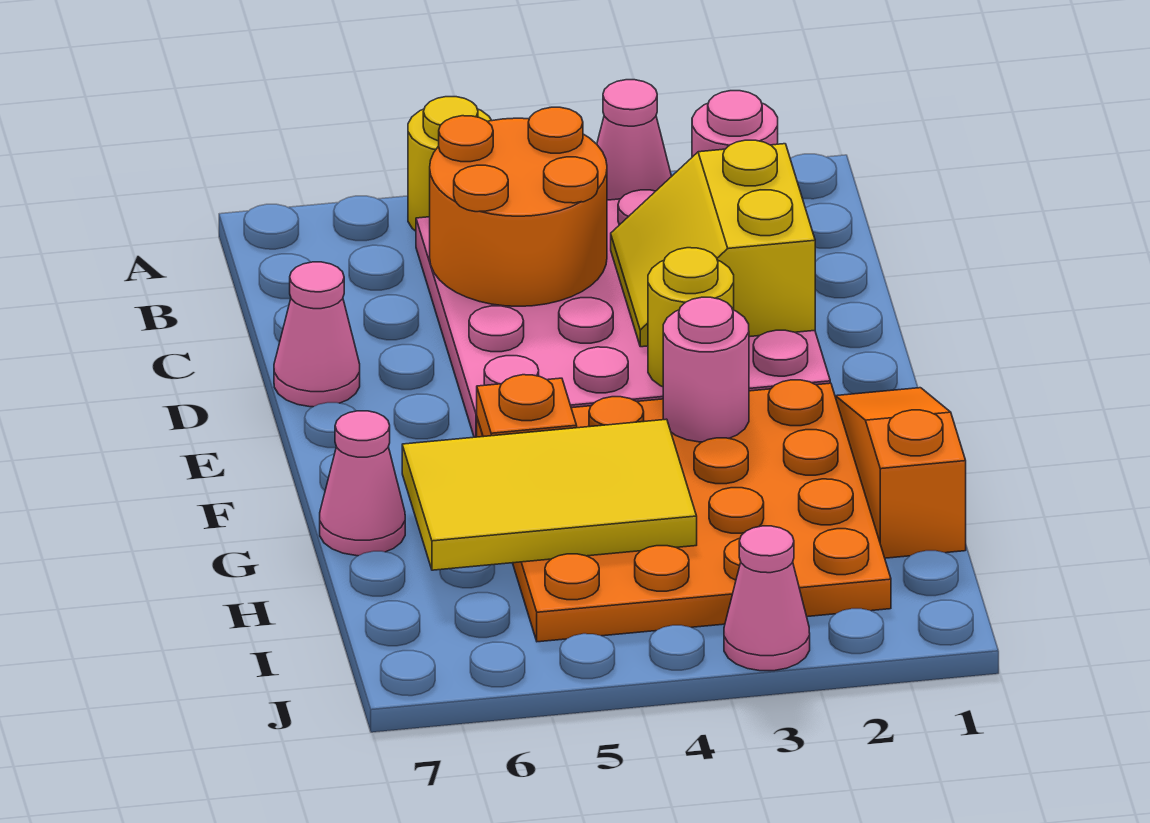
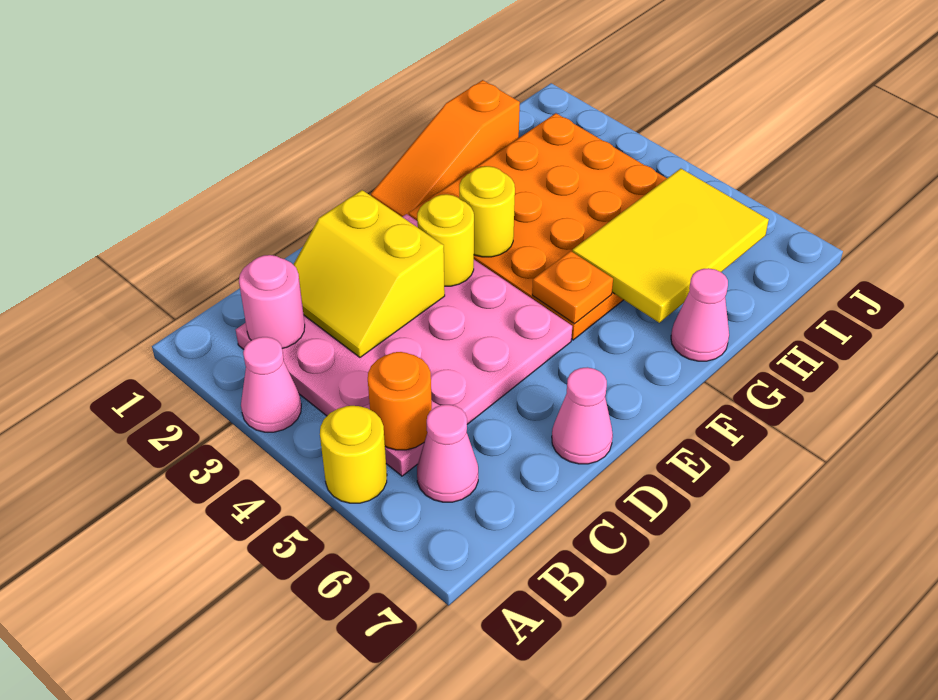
orange 2x2 round brick [430,107,607,306] -> orange 1x1 round brick [368,352,432,450]
yellow 2x2 slope [611,140,815,347] -> yellow 2x2 slope turned to [293,190,445,357]
pink 1x1 round brick [663,297,749,442] -> yellow 1x1 round brick [459,166,515,257]
yellow 2x3 tile [402,419,697,570] -> yellow 2x3 tile turned to [572,168,769,323]
pink 1x1 cone [724,526,810,671] -> pink 1x1 cone moved to [417,405,478,502]

